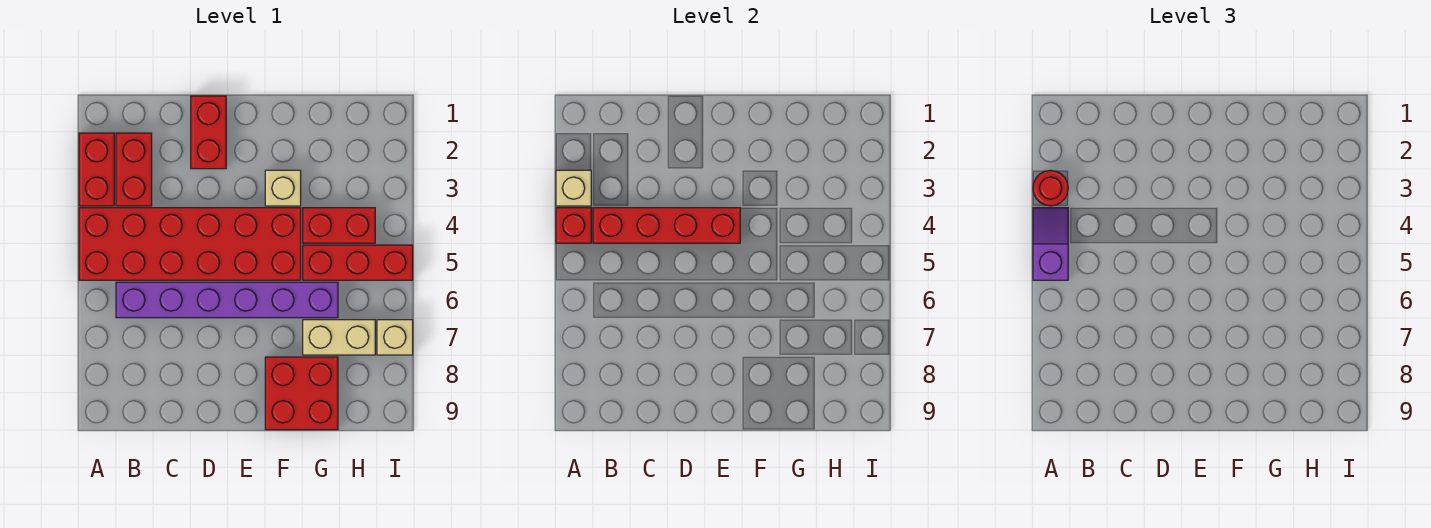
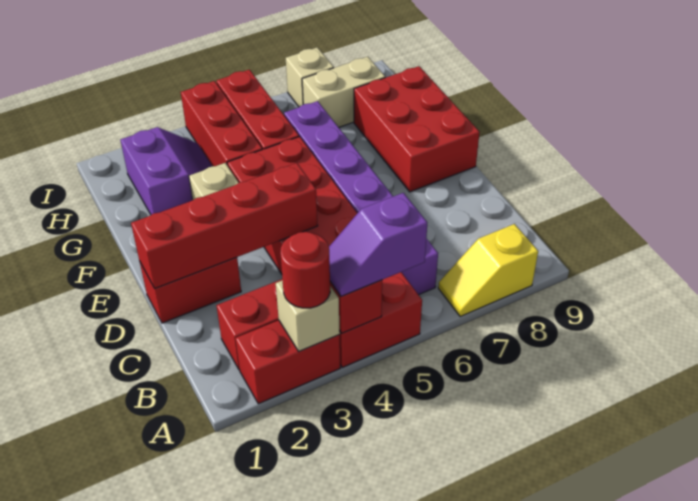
none -> yellow 1x2 slope [438,224,538,317]
red 1x4 brick [593,208,740,243] -> red 1x4 brick turned to [131,163,318,289]
red 2x2 brick [265,357,338,430] -> red 2x3 brick [354,66,480,192]
none -> purple 2x2 slope [120,127,213,215]
red 1x2 brick [303,208,375,243] -> red 1x3 brick [181,81,262,166]
tan 1x2 brick [303,320,375,355] -> tan 1x2 brick turned to [302,57,385,127]

